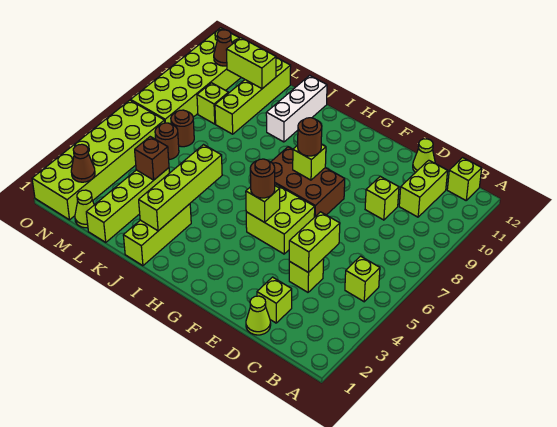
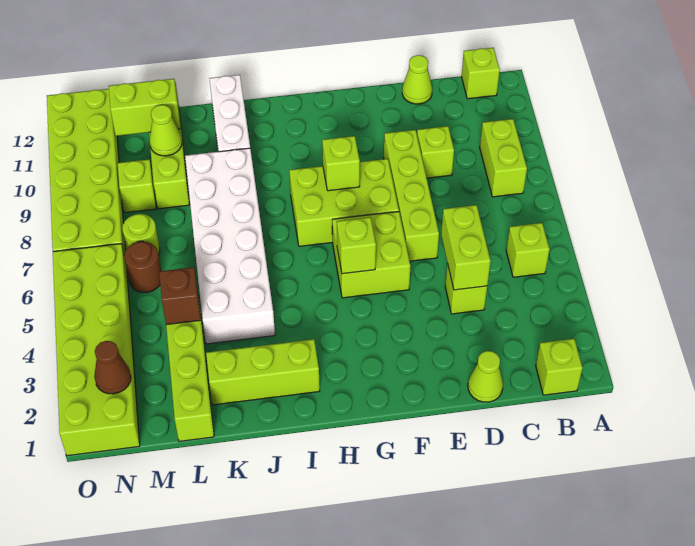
lime 1x2 brick [399,160,448,217] -> lime 1x2 brick moved to [480,119,527,197]
lime 1x1 brick [257,277,292,323] -> lime 1x1 brick moved to [536,338,583,395]
brown 2x3 brick [271,147,345,217] -> lime 2x3 brick [289,159,399,246]
brown 1x1 round brick [250,159,275,198] -> none
brown 1x1 round brick [298,118,322,156] -> none
lime 1x3 brick [123,204,191,266] -> lime 1x3 brick turned to [206,339,320,405]
lime 1x4 brick [139,145,222,231] -> lime 1x4 brick moved to [384,130,439,261]
none -> white 2x6 brick [185,148,275,344]
lime 1x1 cone [75,190,94,228] -> lime 1x1 cone moved to [149,105,182,156]
brown 1x1 round brick [171,110,194,147] -> lime 1x1 round brick [122,214,160,255]
brown 1x1 cone [214,30,232,66] -> none

